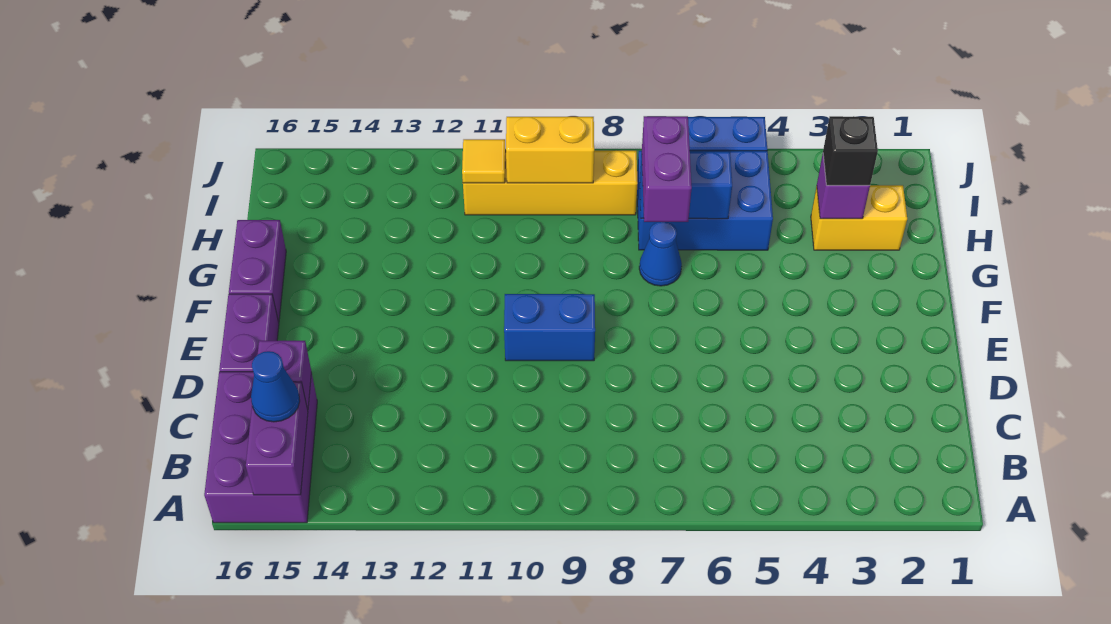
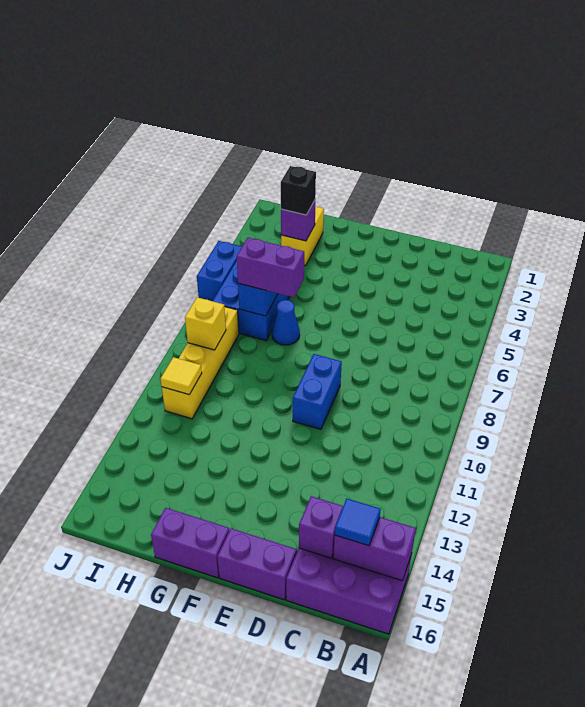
blue 1x1 cone [251,351,300,422] -> blue 1x1 tile [335,499,381,546]
yellow 1x2 brick [506,117,594,183] -> yellow 1x1 brick [185,297,226,350]

